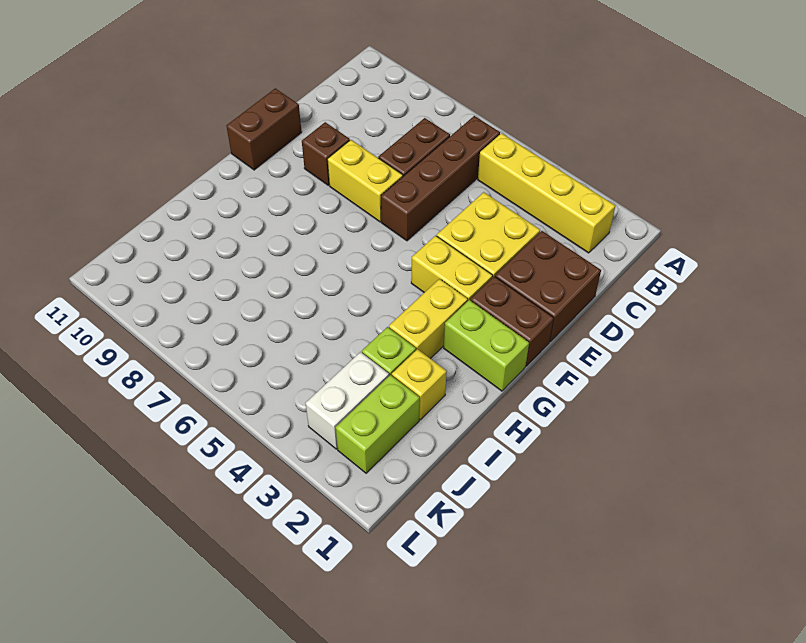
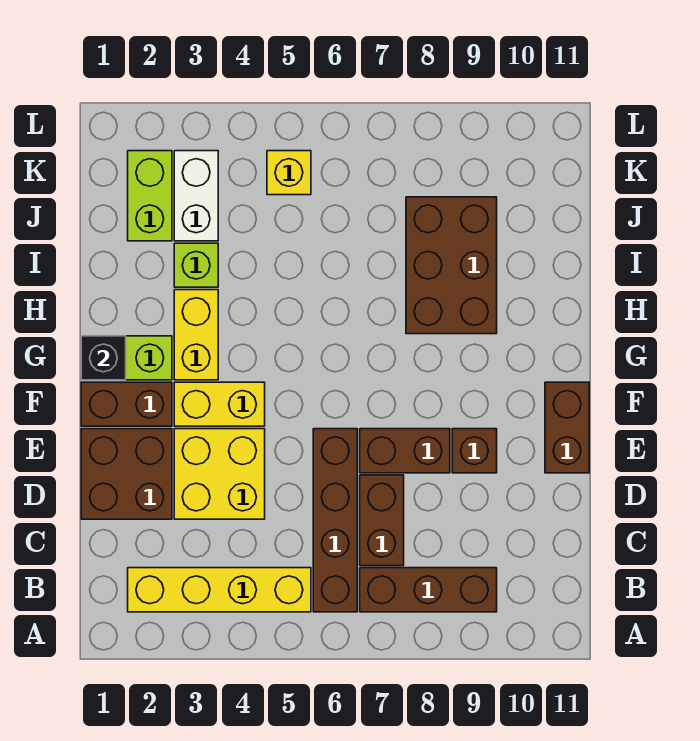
none -> brown 1x3 brick [360,568,497,612]
yellow 1x2 brick [328,140,403,222] -> brown 1x2 brick [360,429,450,473]
none -> black 1x1 brick [81,336,126,380]
none -> brown 2x3 brick [406,197,497,334]
yellow 1x1 brick [392,349,447,420] -> yellow 1x1 brick moved to [267,151,311,195]

